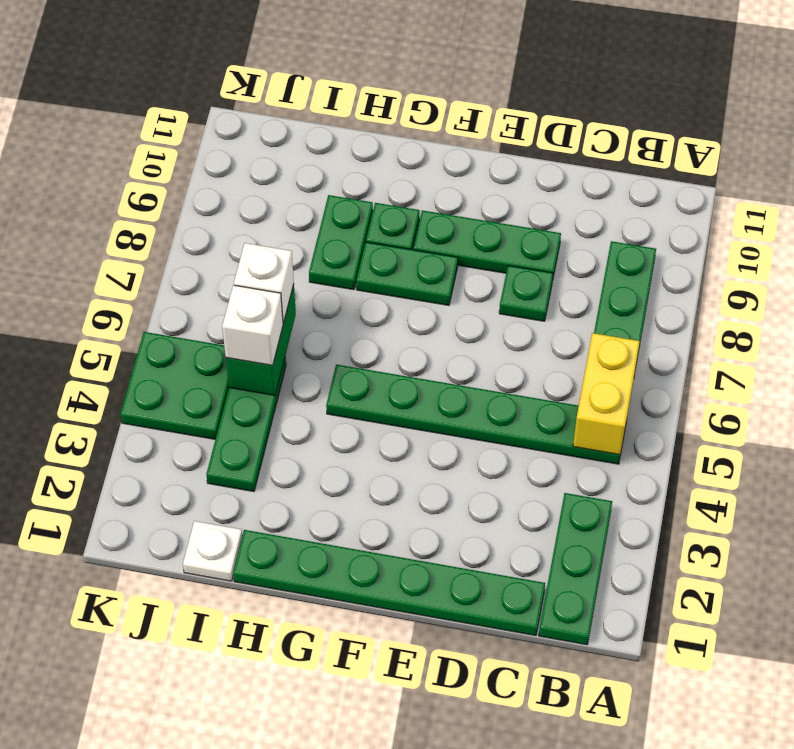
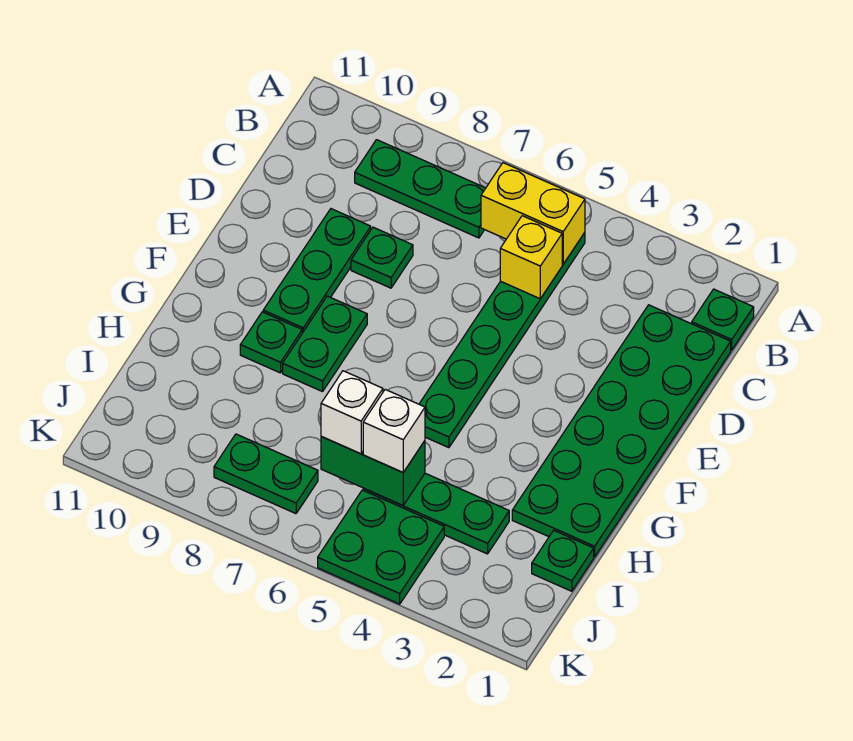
green 1x3 plate [539,493,612,645] -> green 1x1 plate [692,289,754,350]
green 1x6 plate [233,530,545,635] -> green 2x6 plate [512,305,731,557]
none -> yellow 1x1 brick [500,216,562,299]
green 1x2 plate [309,195,373,290] -> green 1x2 plate moved to [214,434,318,514]
white 1x1 plate [183,521,242,581] -> green 1x1 plate [532,530,594,591]

